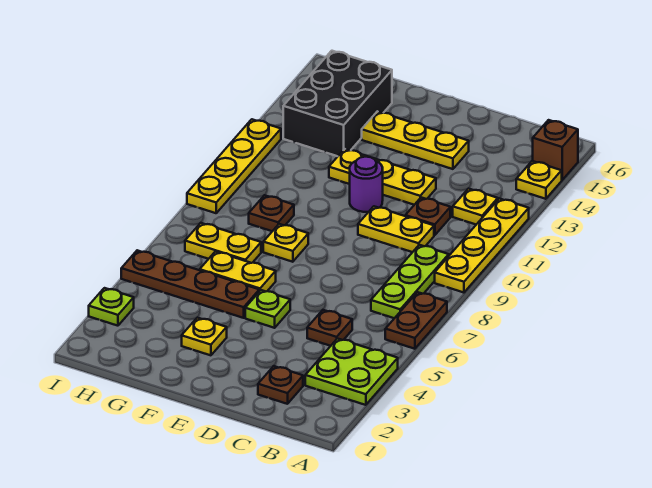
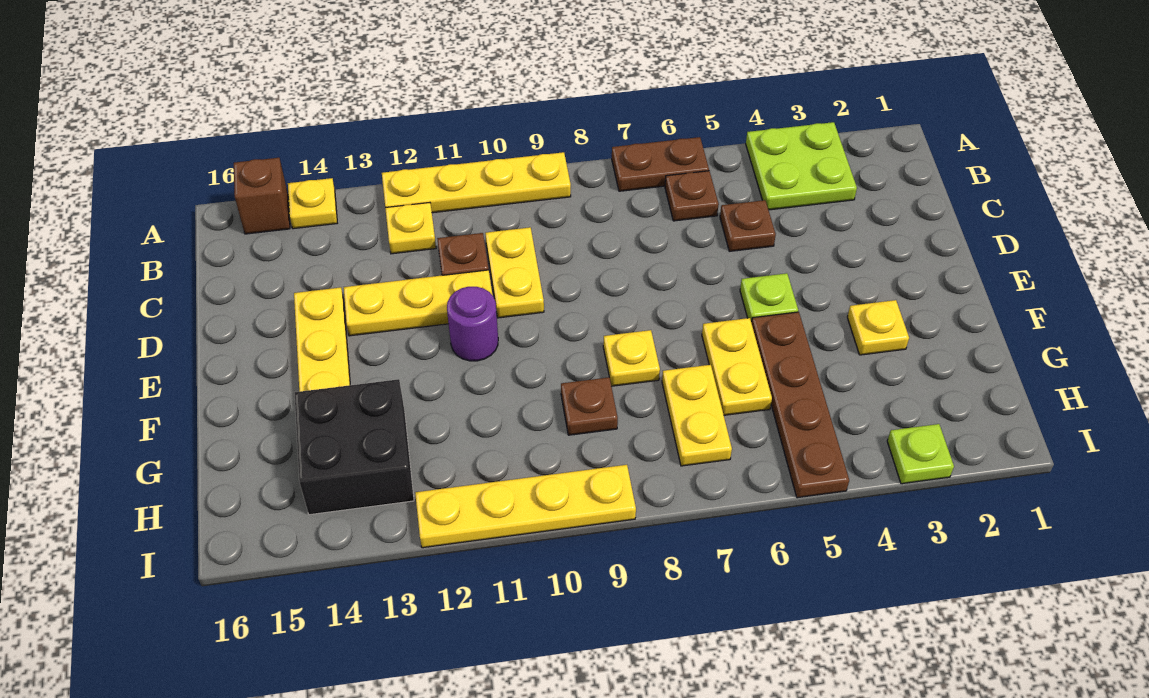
lime 1x3 plate [371,245,449,318] -> none
brown 1x1 plate [258,366,303,404] -> brown 1x1 plate moved to [665,171,719,221]
yellow 1x3 plate [329,149,436,205] -> yellow 1x3 plate turned to [344,270,492,336]
black 2x3 brick [283,51,392,156] -> black 2x2 brick [295,379,414,515]

